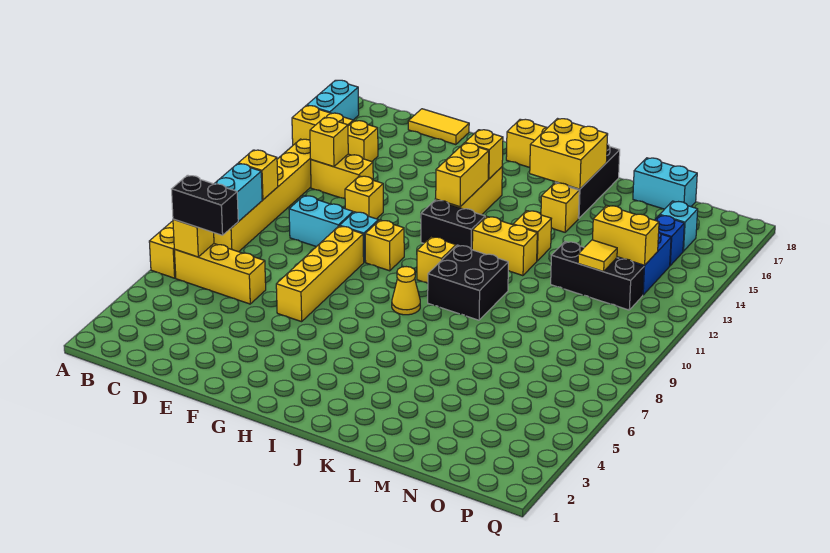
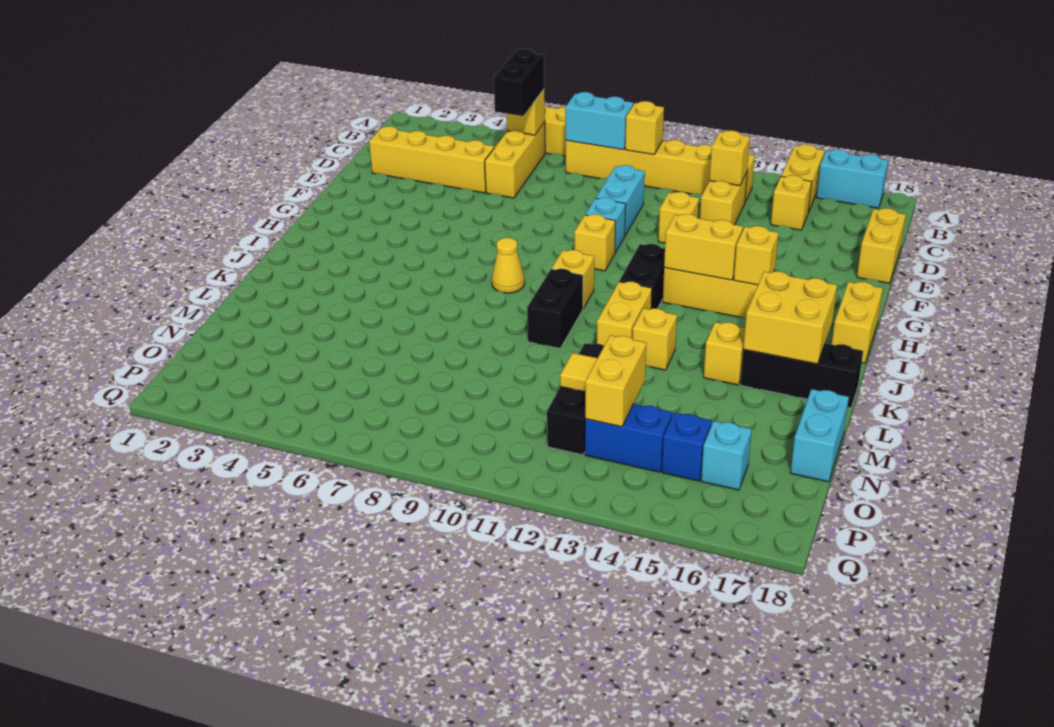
yellow 1x2 tile [408,109,469,145] -> yellow 1x2 brick [857,208,906,283]
yellow 1x4 brick [276,226,364,322] -> yellow 1x4 brick moved to [369,126,494,193]
black 2x2 brick [428,245,508,320] -> black 1x2 brick [527,269,583,348]

